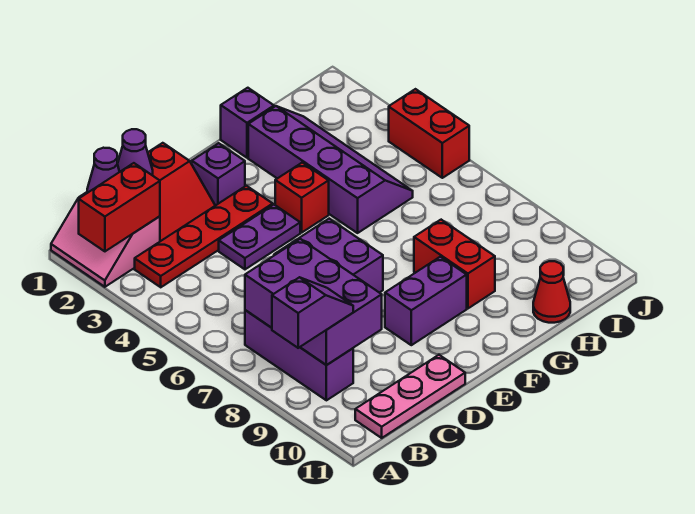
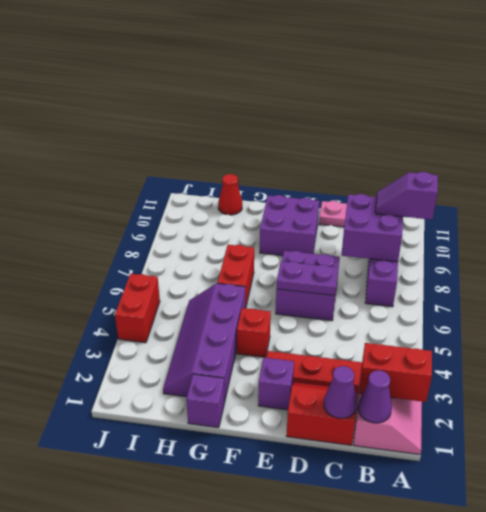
purple 2x3 brick [245,239,382,365] -> purple 2x2 brick [341,194,403,262]
purple 1x2 plate [219,205,300,269] -> purple 1x2 plate moved to [277,261,338,295]
purple 1x2 brick [385,257,467,345] -> purple 2x2 brick [260,195,319,256]
red 1x2 brick [414,220,495,308] -> red 1x2 brick moved to [217,245,254,308]

